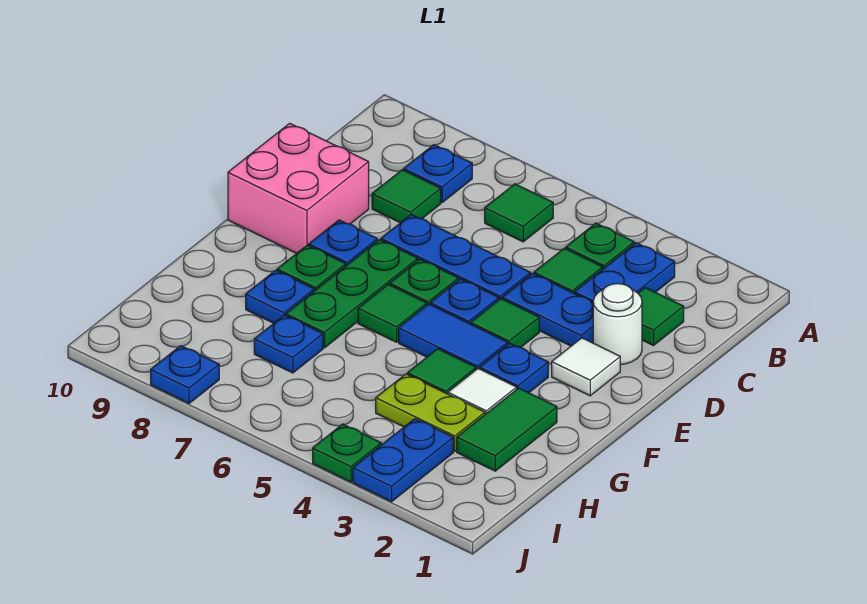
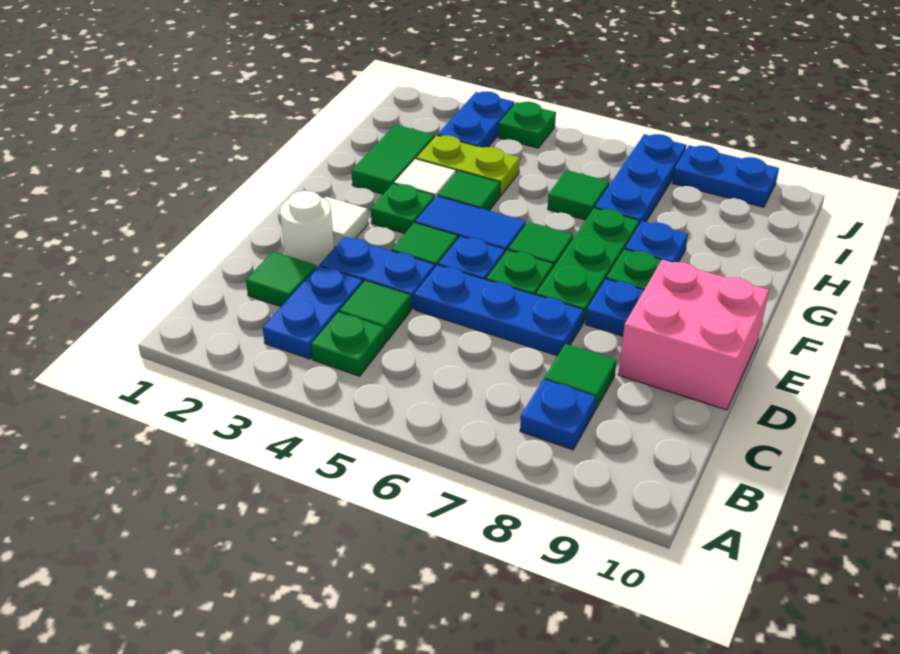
green 1x1 tile [485,184,553,242] -> green 1x1 tile moved to [548,170,609,220]
blue 1x1 plate [480,343,548,393] -> green 1x1 plate [371,183,435,234]
blue 1x1 plate [254,315,323,373] -> blue 1x3 plate [595,134,686,224]
blue 1x1 plate [151,346,219,403] -> blue 1x2 plate [673,145,779,207]

